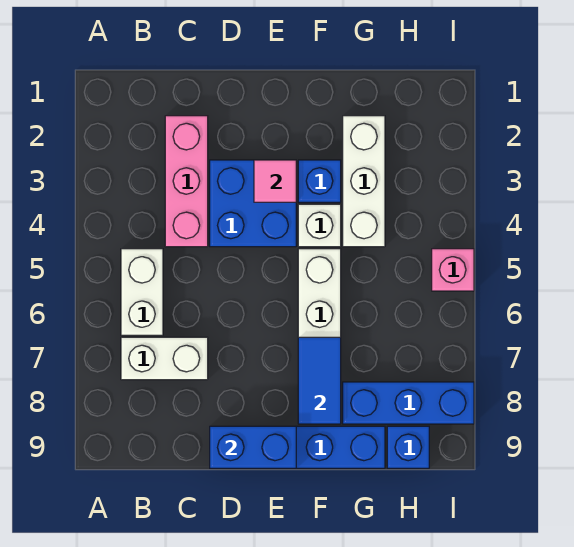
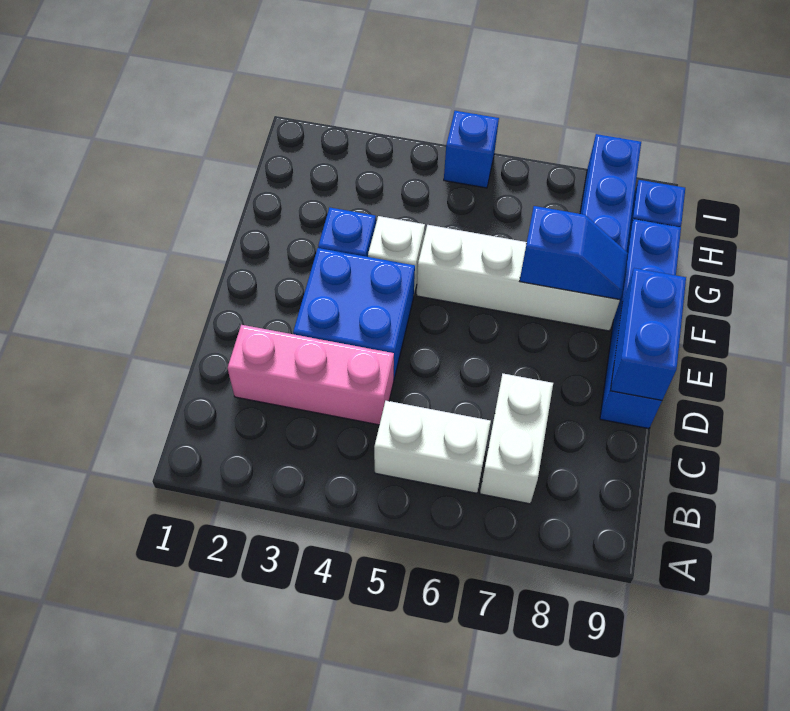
pink 1x1 tile [254,160,296,202] -> none
blue 1x2 tile [298,337,341,424] -> blue 1x2 slope [520,206,628,300]
white 1x3 brick [343,116,385,247] -> none
pink 1x1 brick [432,249,474,291] -> blue 1x1 brick [444,111,499,188]

